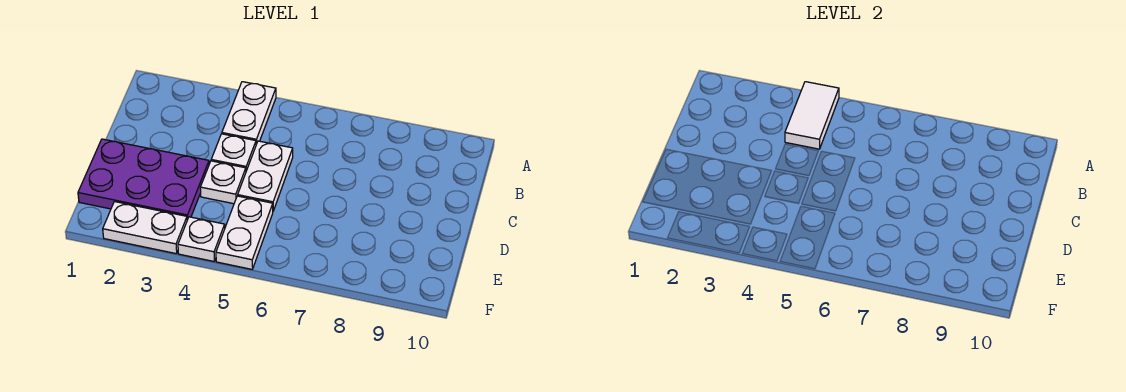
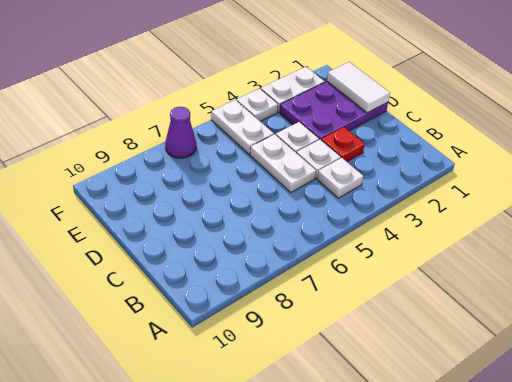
white 1x2 plate [222,82,276,144] -> white 1x1 plate [317,158,363,198]
white 1x2 tile [785,82,839,149] -> white 1x2 tile moved to [327,62,390,113]
none -> red 1x1 plate [321,127,365,162]
none -> purple 1x1 cone [165,107,196,158]

